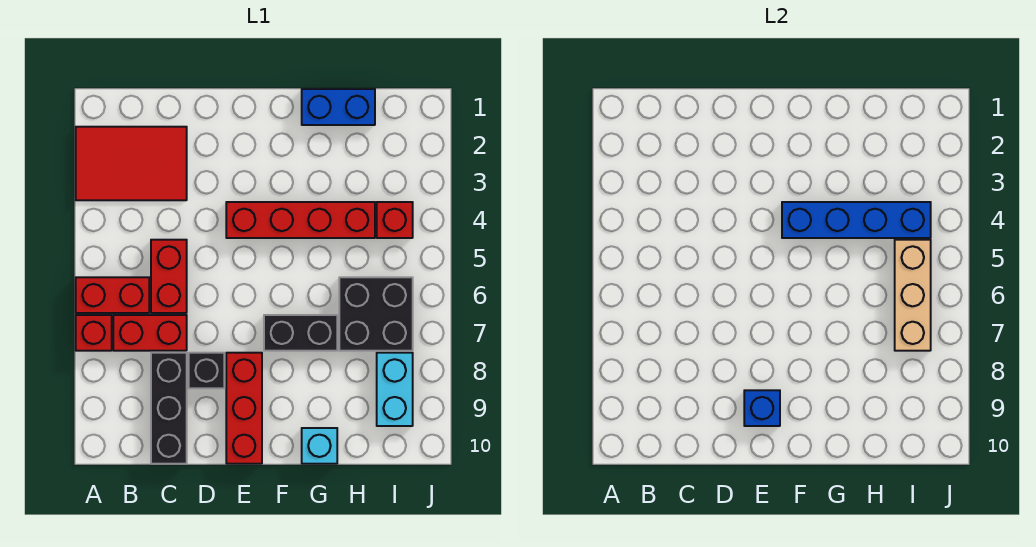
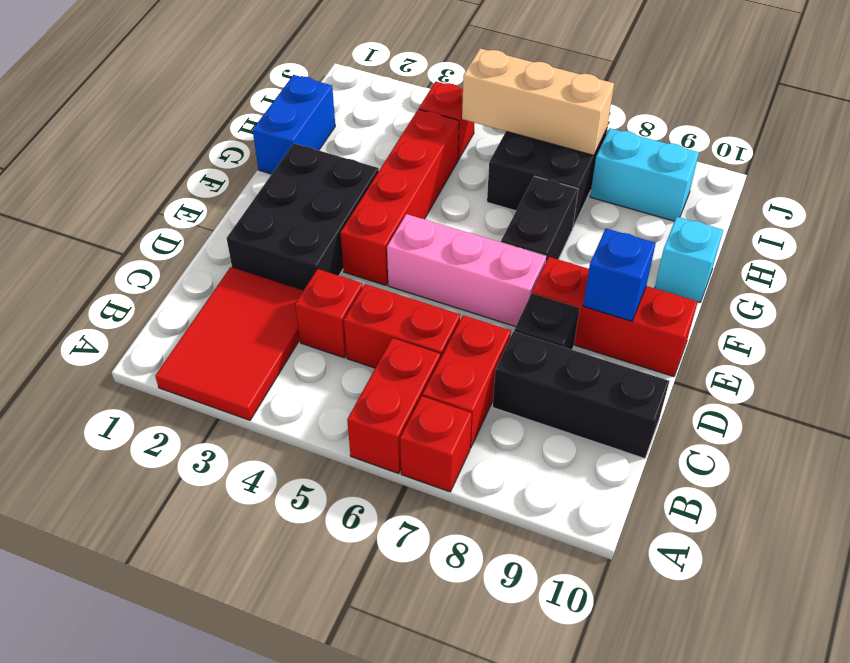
none -> red 1x1 brick [295,269,363,358]
none -> black 2x3 brick [227,143,379,290]
none -> pink 1x3 brick [387,214,546,327]
blue 1x4 brick [782,202,931,238] -> none

